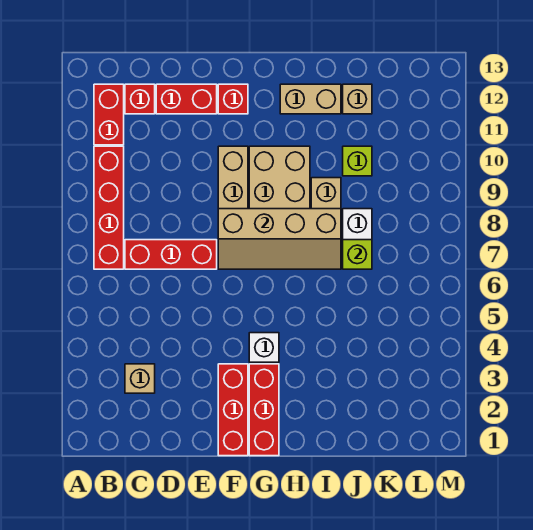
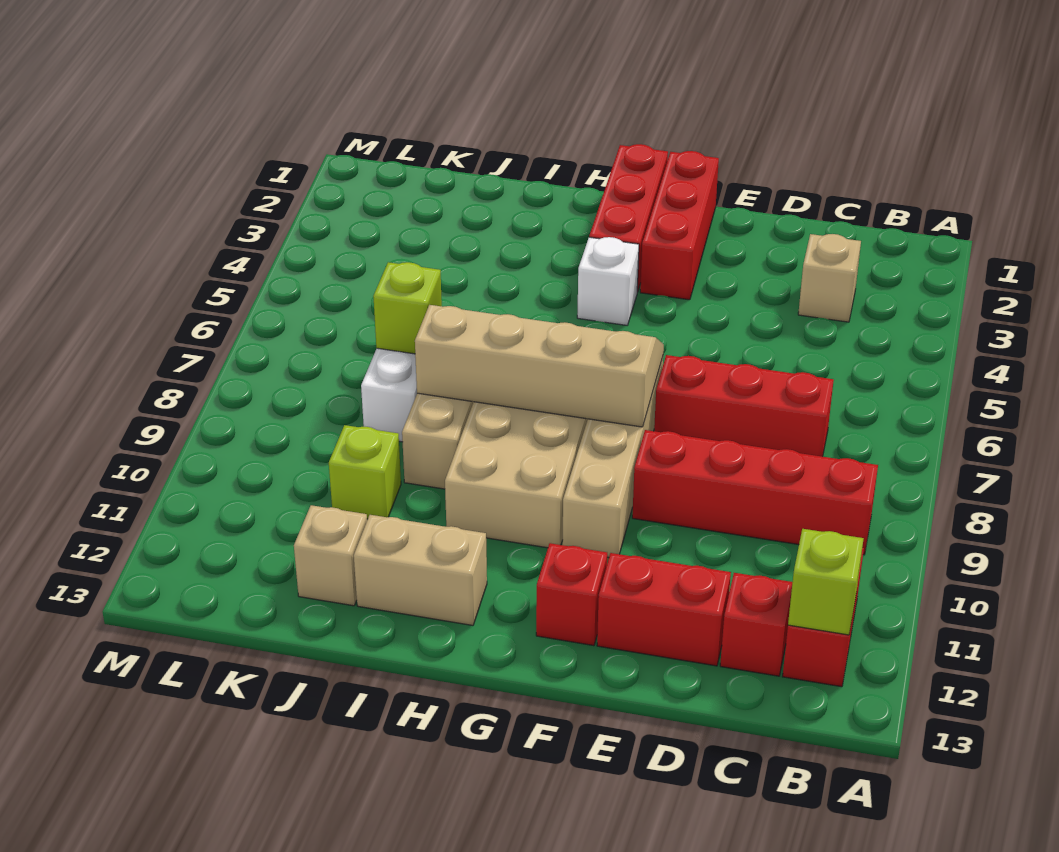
red 1x4 brick [94,146,124,269] -> red 1x4 brick turned to [632,430,878,555]
none -> lime 1x1 brick [788,529,864,635]

